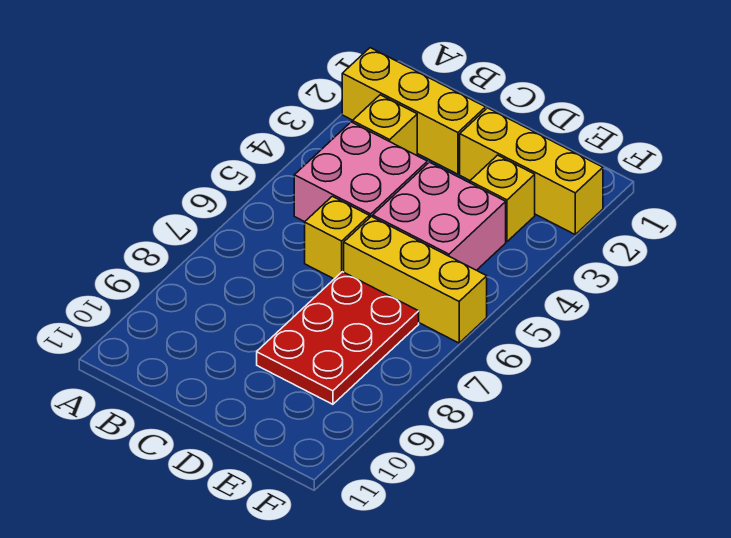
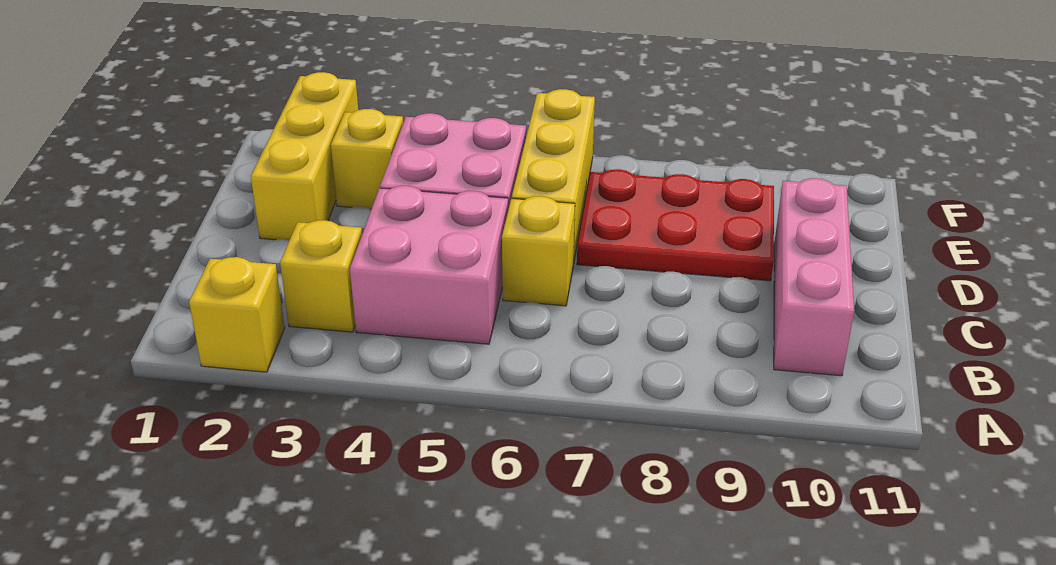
yellow 1x3 brick [342,48,486,174] -> yellow 1x1 brick [189,257,285,372]
none -> pink 1x3 brick [774,178,854,376]

